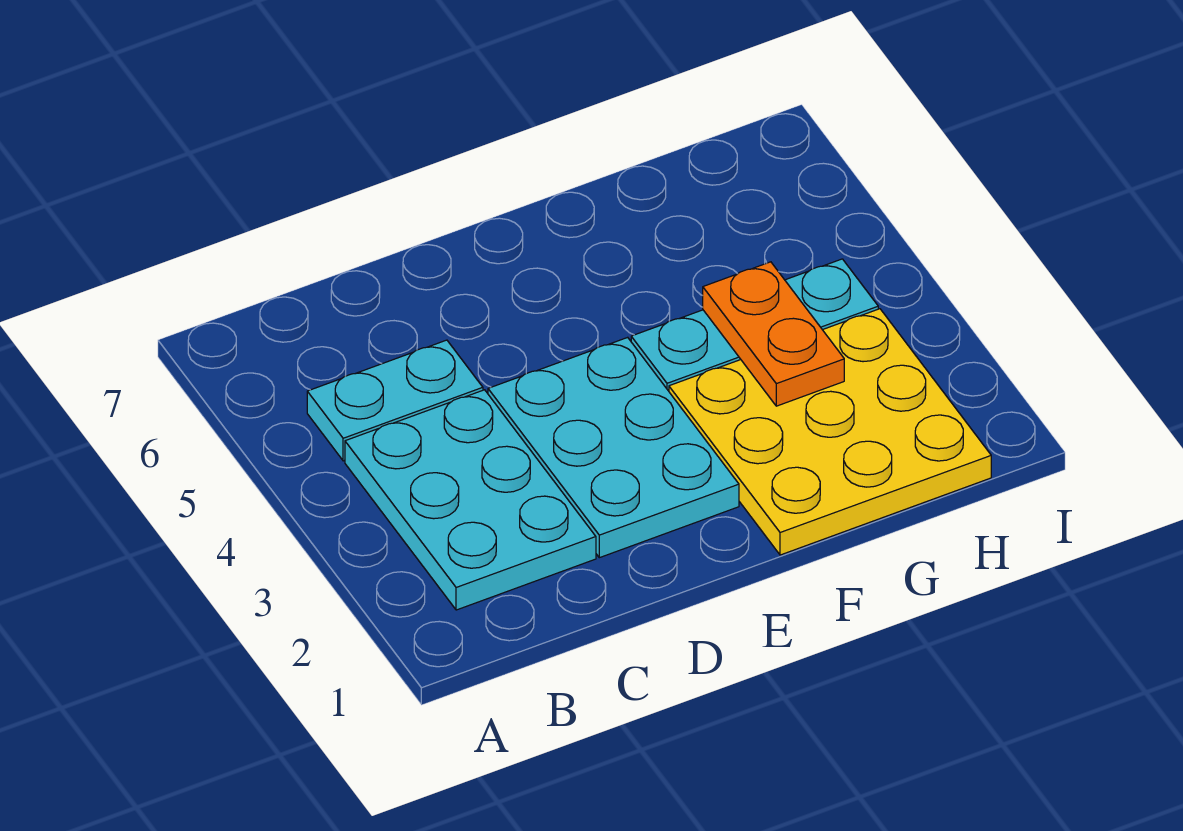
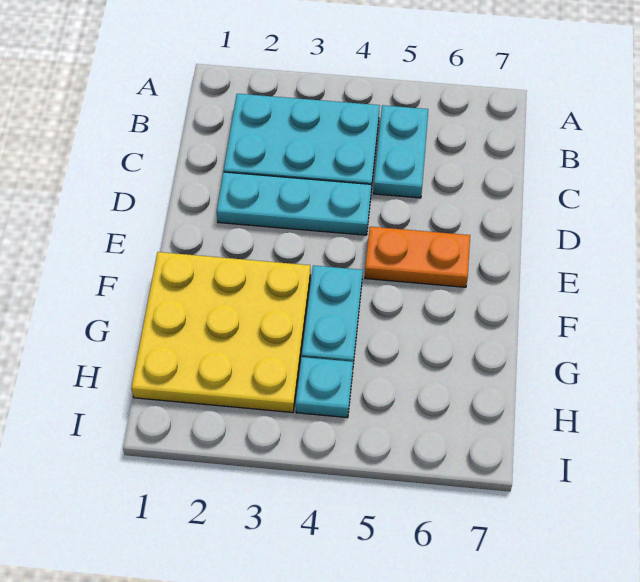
cyan 2x3 plate [488,337,739,558] -> cyan 1x3 plate [217,172,371,235]
orange 1x2 plate [703,262,844,406] -> orange 1x2 plate moved to [365,227,470,287]

